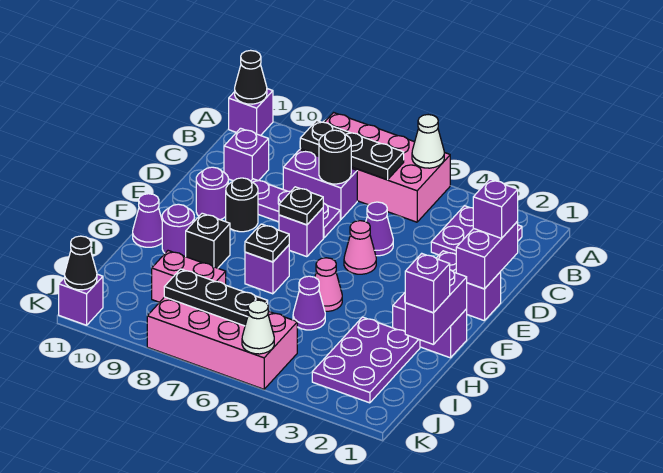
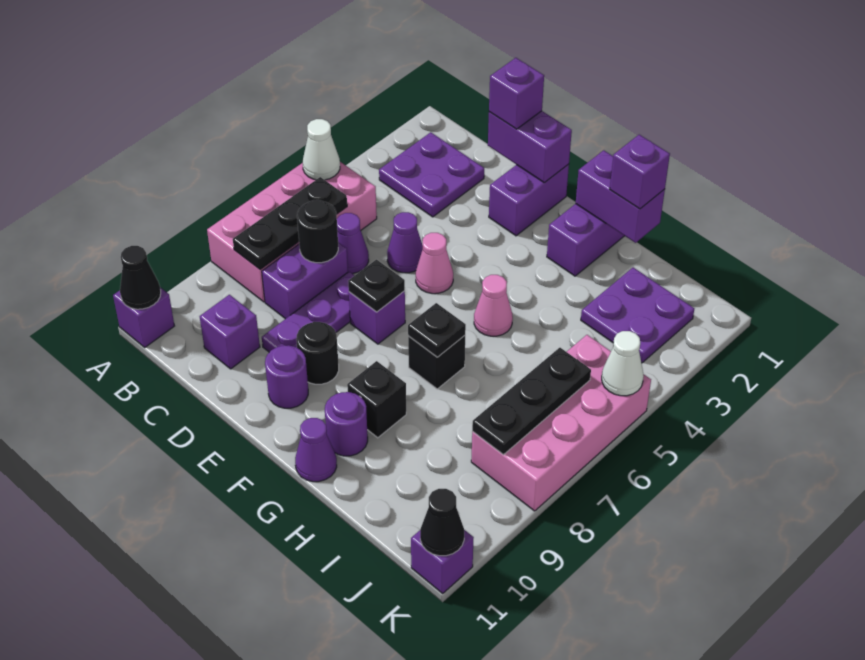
purple 1x1 brick [245,245,289,294] -> black 1x1 brick [408,336,465,389]
purple 2x3 plate [312,317,420,403] -> purple 2x2 plate [581,268,694,363]
purple 1x1 cone [293,276,325,330] -> purple 1x1 cone moved to [337,213,369,274]
pink 1x2 brick [152,251,226,302] -> none

